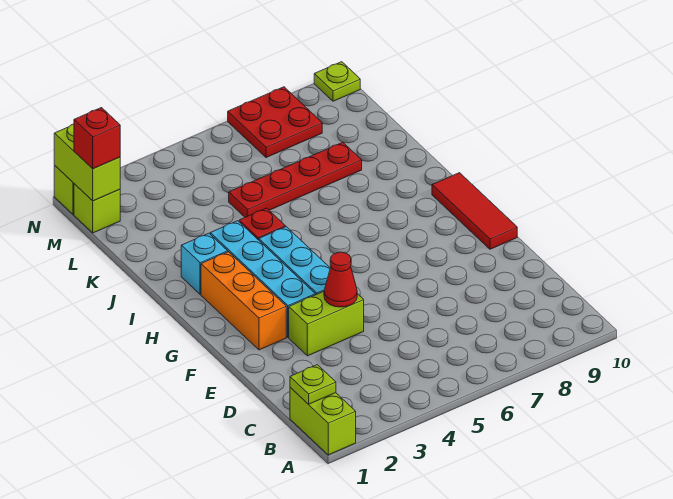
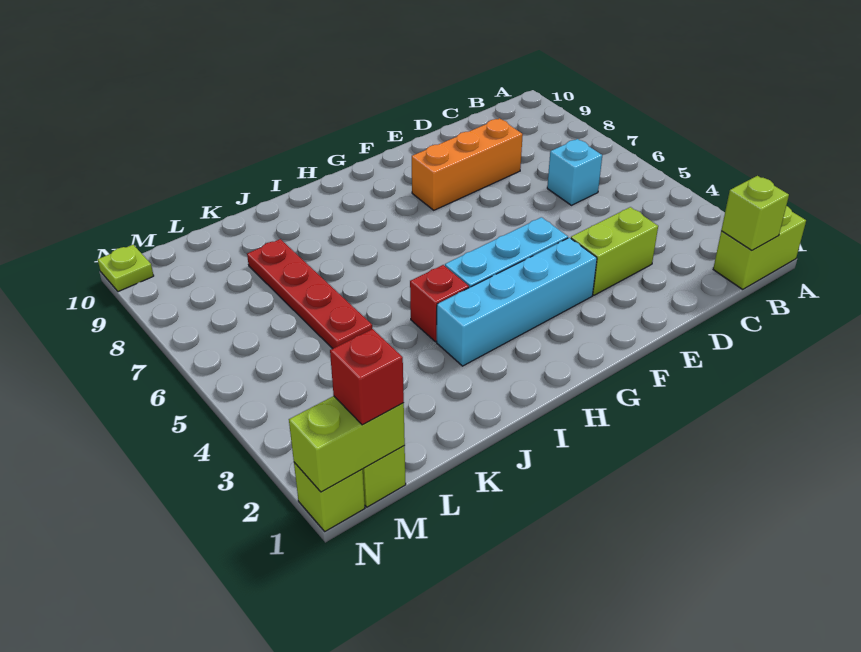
lime 1x1 plate [290,365,336,404] -> lime 1x1 brick [721,176,789,250]
lime 1x2 brick [289,291,364,356] -> lime 1x2 brick turned to [571,207,658,295]
red 1x1 cone [324,252,357,307] -> none
orange 1x3 brick [201,252,286,350] -> orange 1x3 brick moved to [412,118,523,210]
red 1x3 tile [432,173,517,249] -> none
cyan 1x1 brick [181,233,228,294] -> cyan 1x1 brick moved to [547,139,602,205]
red 2x2 plate [228,87,322,158] -> none

